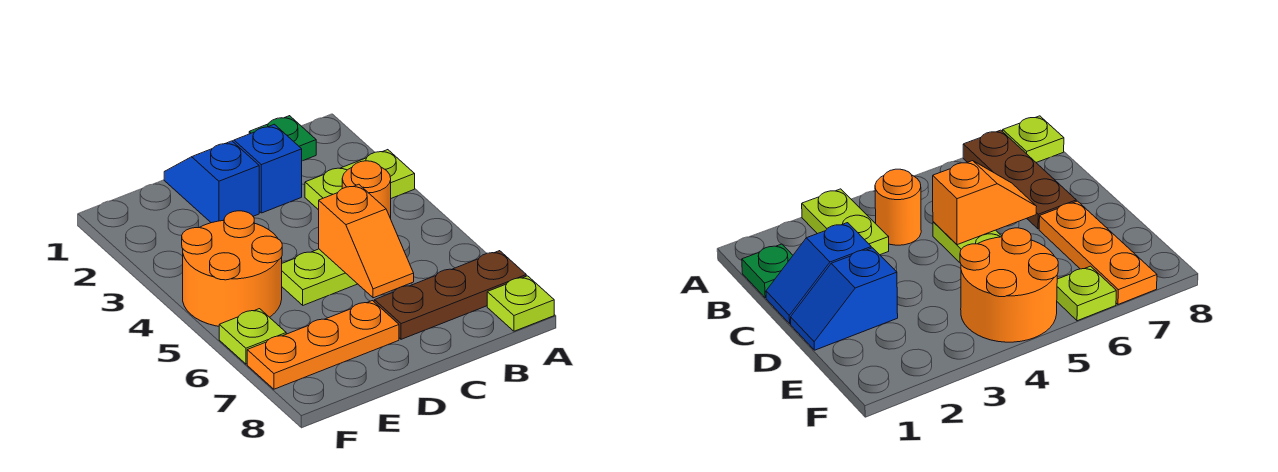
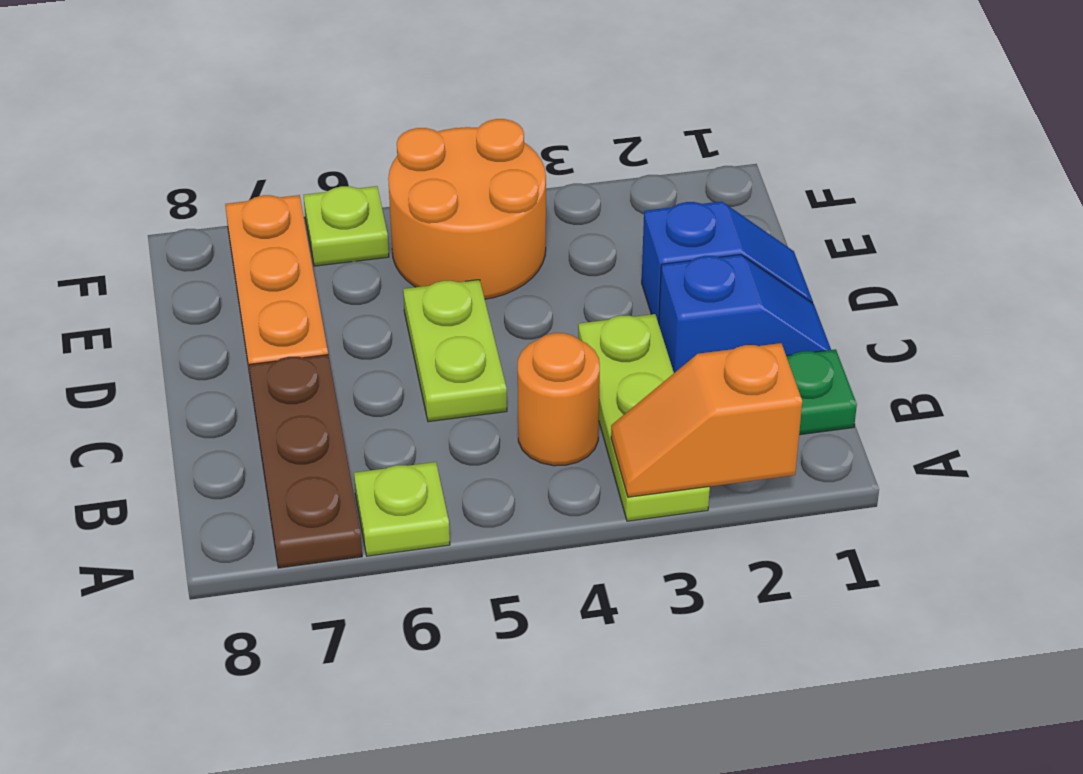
lime 1x2 plate [305,150,415,210] -> lime 1x3 plate [578,314,710,521]
lime 1x1 plate [487,276,554,331] -> lime 1x1 plate moved to [354,462,450,556]
orange 1x2 slope [319,184,414,298] -> orange 1x2 slope moved to [611,343,802,497]

